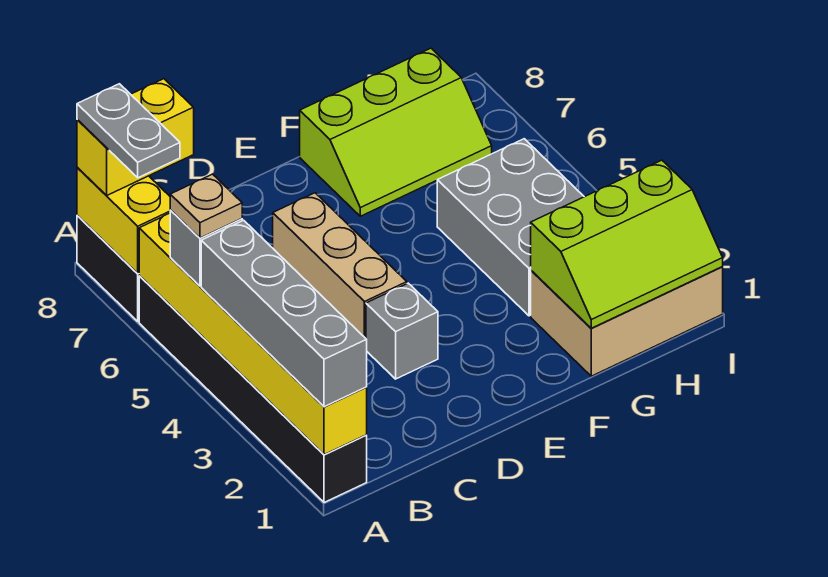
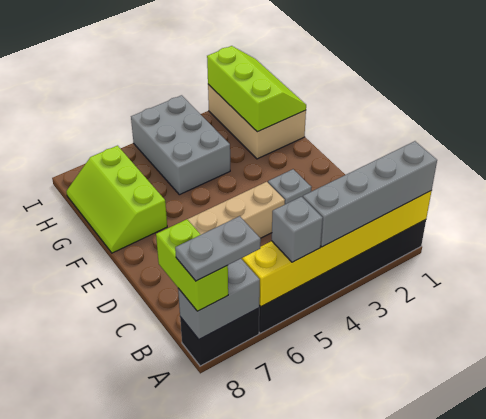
tan 1x1 plate [170,174,242,238] -> none
yellow 1x2 brick [77,167,170,274] -> grey 1x2 brick [178,259,260,339]
yellow 1x2 brick [77,79,194,196] -> lime 1x2 brick [156,219,228,311]
lime 2x3 slope [300,48,492,216] -> lime 2x3 slope turned to [66,146,167,253]
grey 2x3 brick [437,139,584,316] -> grey 2x3 brick turned to [131,95,230,195]

